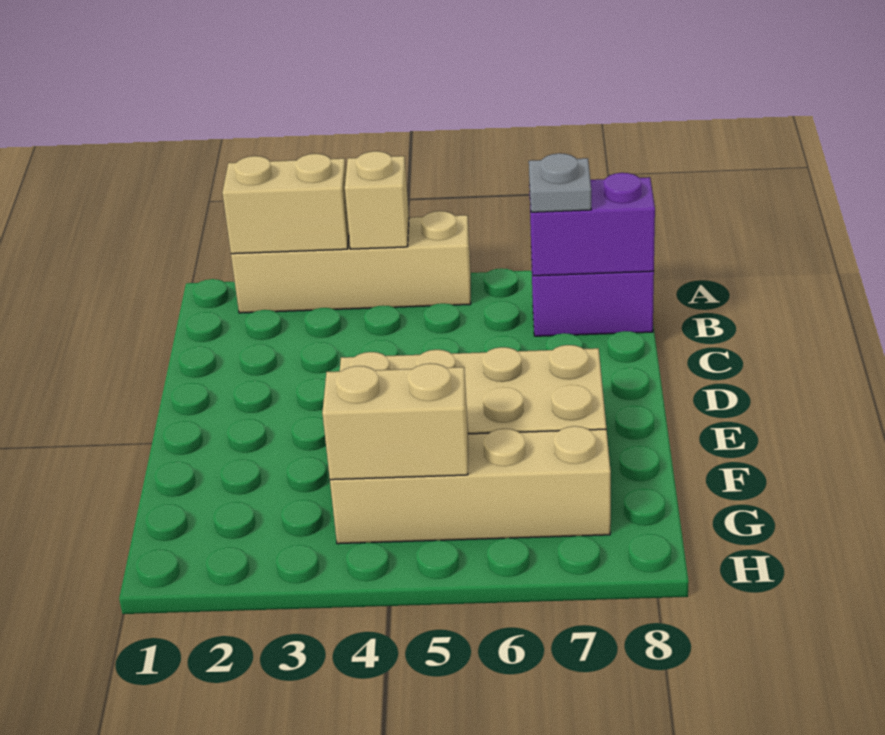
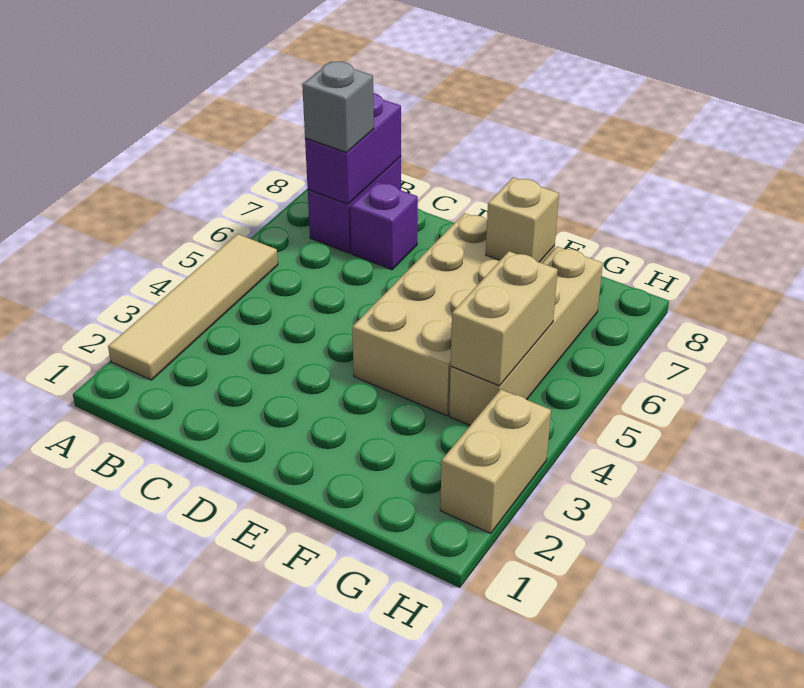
tan 1x4 brick [231,211,471,313] -> tan 1x4 tile [108,234,278,380]
tan 1x2 brick [222,154,349,254] -> tan 1x2 brick moved to [440,389,551,534]
tan 1x1 brick [345,151,409,249] -> tan 1x1 brick moved to [486,177,559,262]
grey 1x1 plate [529,153,591,212] -> grey 1x1 brick [302,61,374,152]
none -> purple 1x1 brick [350,182,418,270]

